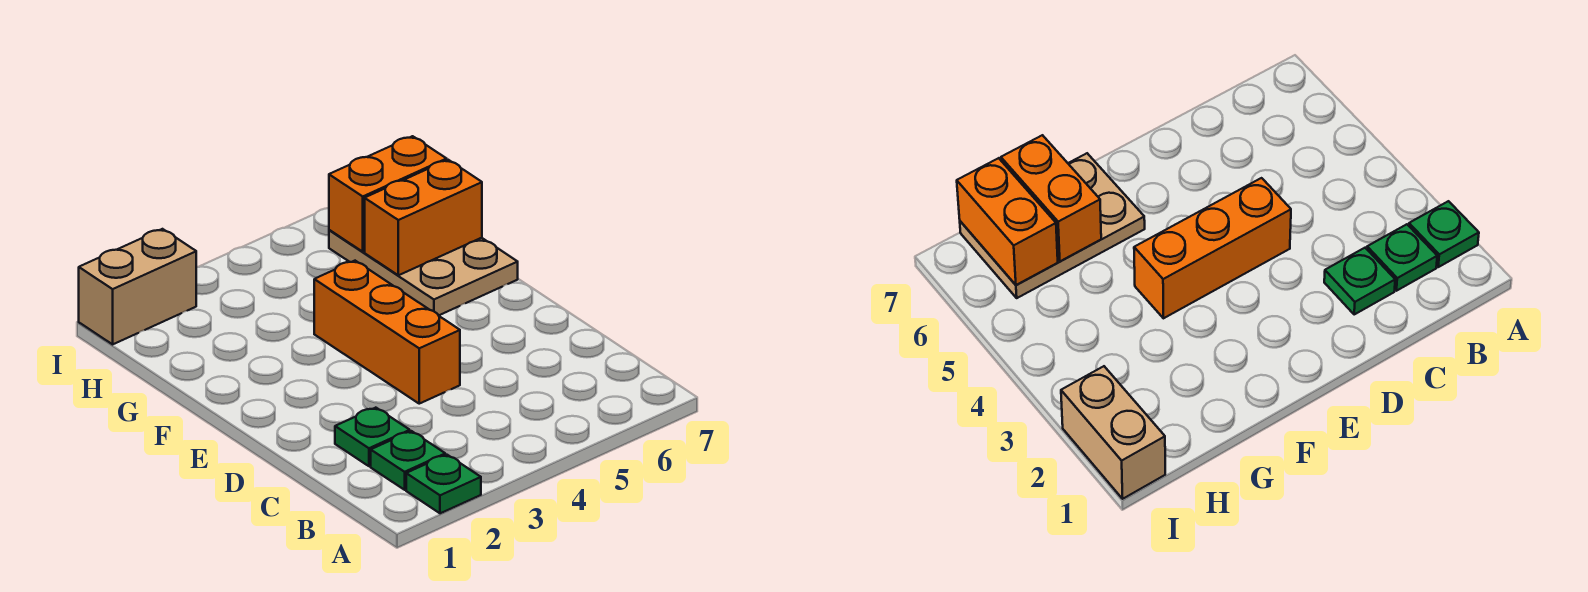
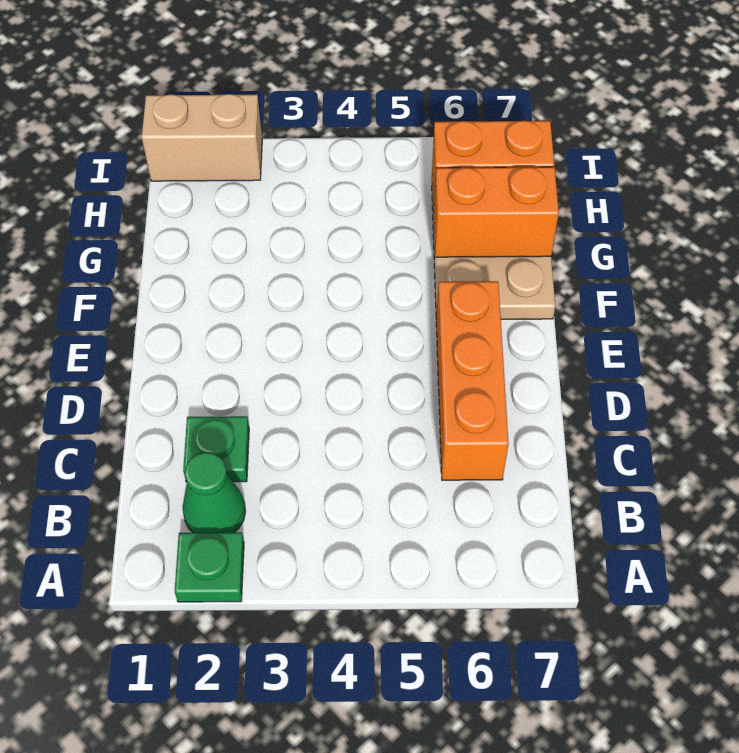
green 1x1 plate [371,431,445,490] -> green 1x1 cone [183,452,246,533]
orange 1x3 brick [314,261,460,404] -> orange 1x3 brick moved to [436,281,509,480]

